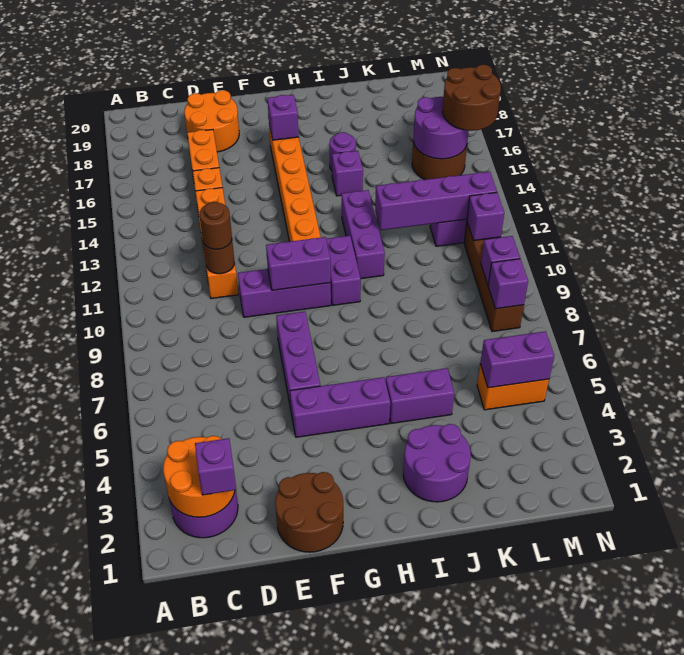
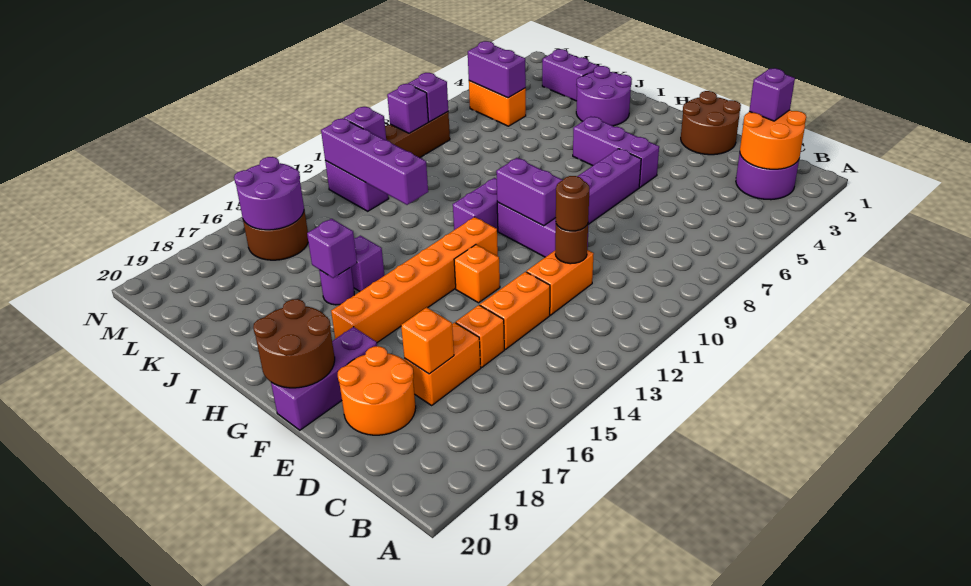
none -> orange 1x1 brick [401,307,454,374]
none -> orange 1x1 brick [454,245,500,303]
purple 1x1 brick [268,95,299,140] -> purple 1x1 brick moved to [307,219,357,278]
purple 1x2 brick [386,368,454,423] -> purple 1x2 brick moved to [542,49,598,101]
purple 1x3 brick [342,190,385,279] -> purple 1x3 brick moved to [271,327,377,430]
brown 2x2 round brick [442,65,501,131] -> brown 2x2 round brick moved to [253,299,335,388]

